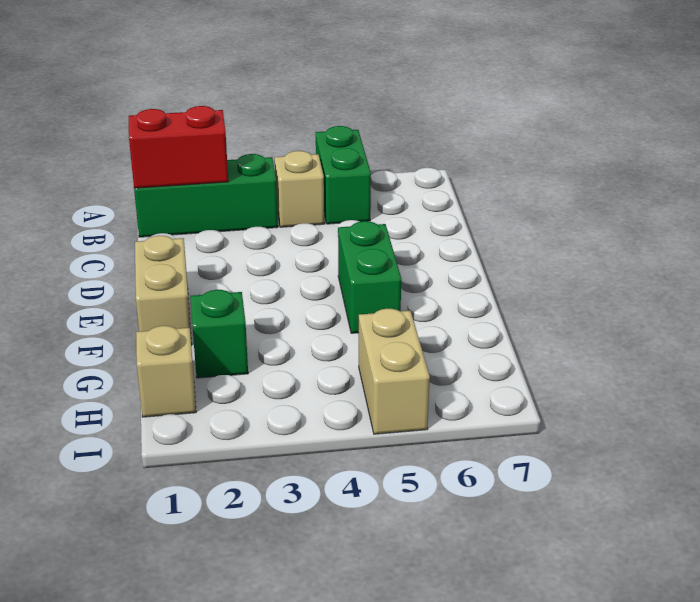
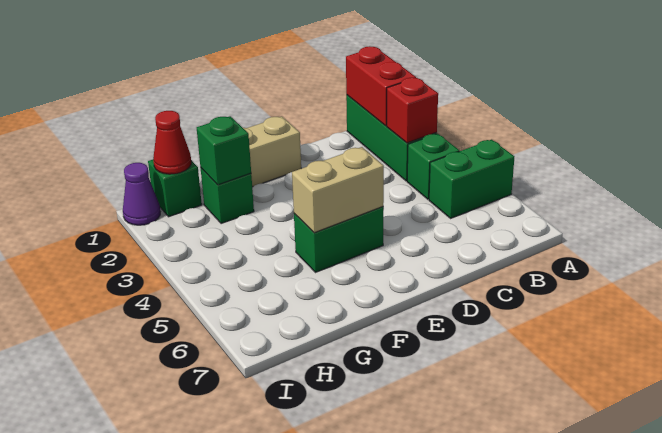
none -> red 1x1 brick [387,78,438,143]
tan 1x1 brick [275,151,324,227] -> green 1x1 brick [407,134,459,199]
none -> green 1x1 brick [197,116,251,185]
tan 1x1 brick [136,326,196,417] -> green 1x1 brick [148,160,202,217]
none -> red 1x1 cone [153,111,191,174]
tan 1x2 brick [359,309,430,434] -> tan 1x2 brick moved to [292,147,384,233]
none -> purple 1x1 cone [123,163,160,225]

